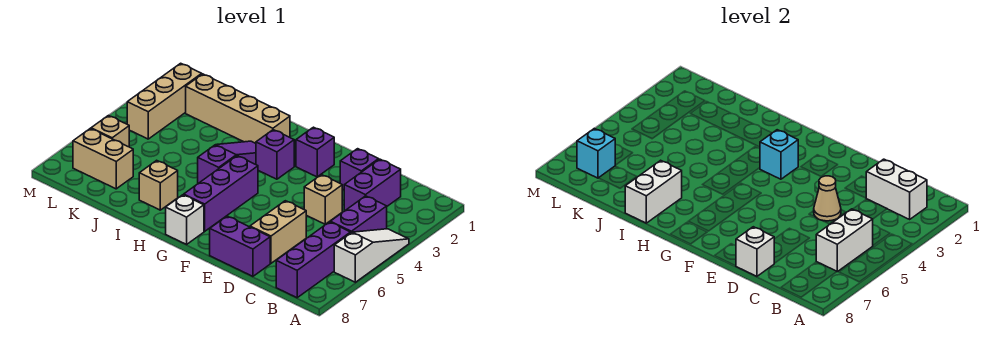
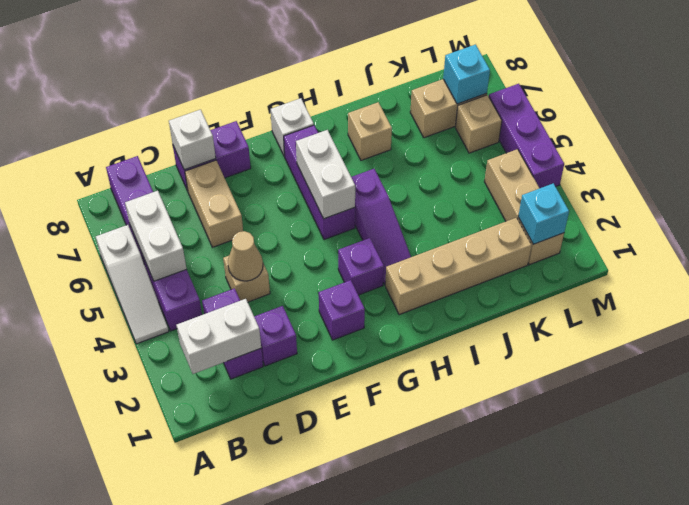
cyan 1x1 brick [760,130,798,179] -> cyan 1x1 brick moved to [518,183,569,244]
white 1x2 brick [625,160,682,223] -> white 1x2 brick moved to [296,130,355,219]
none -> purple 1x3 brick [489,84,564,188]

